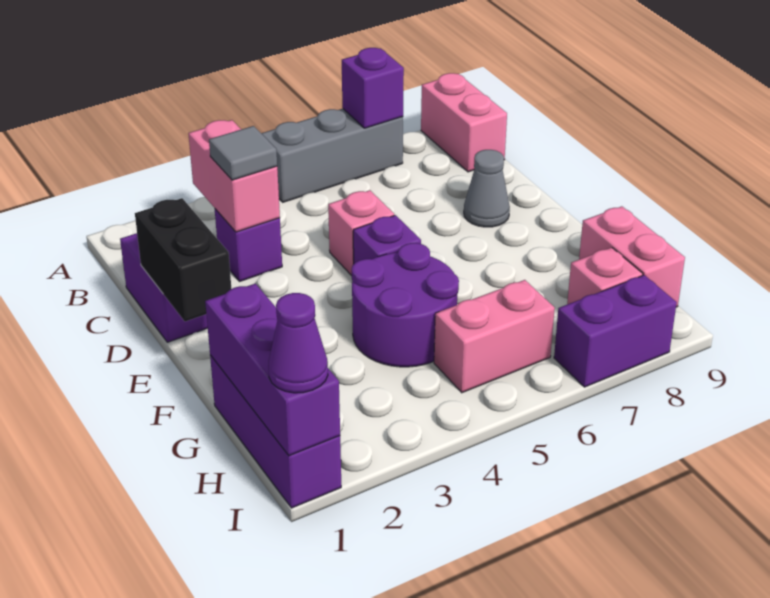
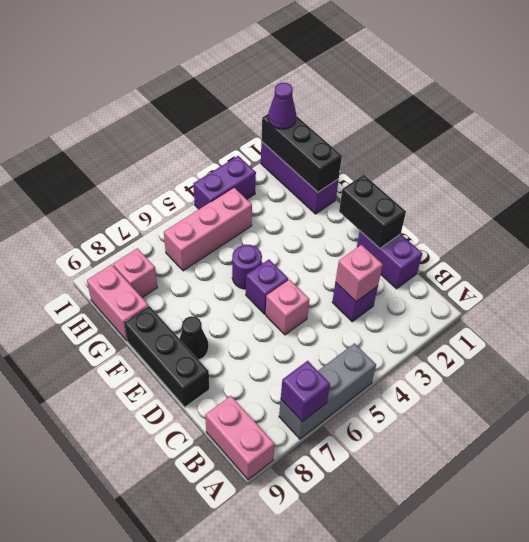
pink 1x2 brick [188,120,280,232] -> pink 1x1 brick [336,245,383,302]
grey 1x1 tile [209,126,277,180] -> none
grey 1x1 cone [464,150,510,227] -> none
none -> black 1x3 brick [124,306,209,407]
none -> black 1x1 cone [179,316,209,360]
purple 2x2 round brick [352,243,459,367] -> purple 1x1 round brick [232,245,262,289]
purple 1x3 brick [205,284,340,456] -> black 1x3 brick [261,114,342,192]
pink 1x2 brick [434,280,555,393] -> pink 1x3 brick [164,188,252,271]
purple 1x2 brick [554,275,677,387] -> purple 1x2 brick moved to [193,156,256,209]

